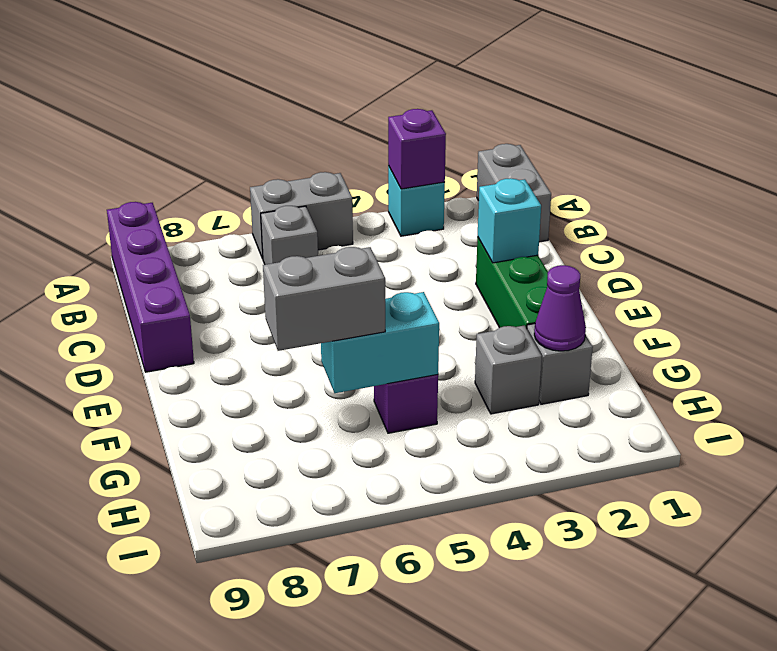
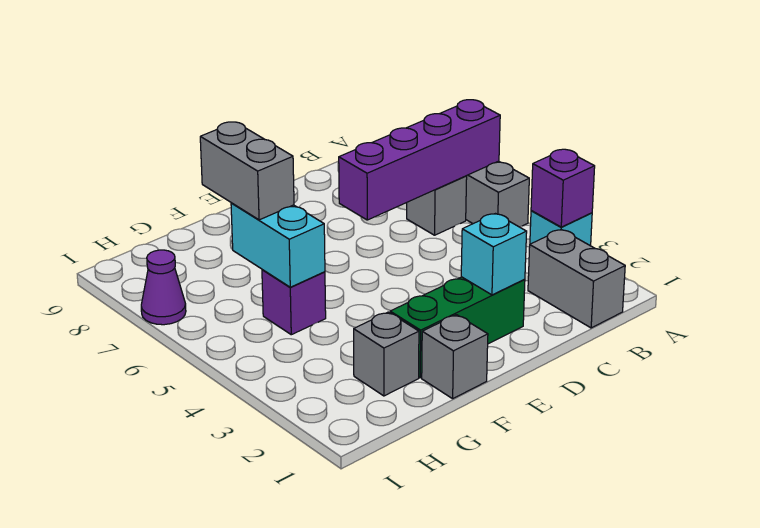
grey 1x2 brick [477,144,551,242] -> grey 1x2 brick turned to [528,230,625,328]
purple 1x4 brick [107,202,194,372] -> purple 1x4 brick moved to [339,100,500,220]
purple 1x1 cone [534,265,586,351] -> purple 1x1 cone moved to [141,250,186,325]
grey 1x1 brick [475,325,542,414] -> grey 1x1 brick moved to [422,315,488,399]

